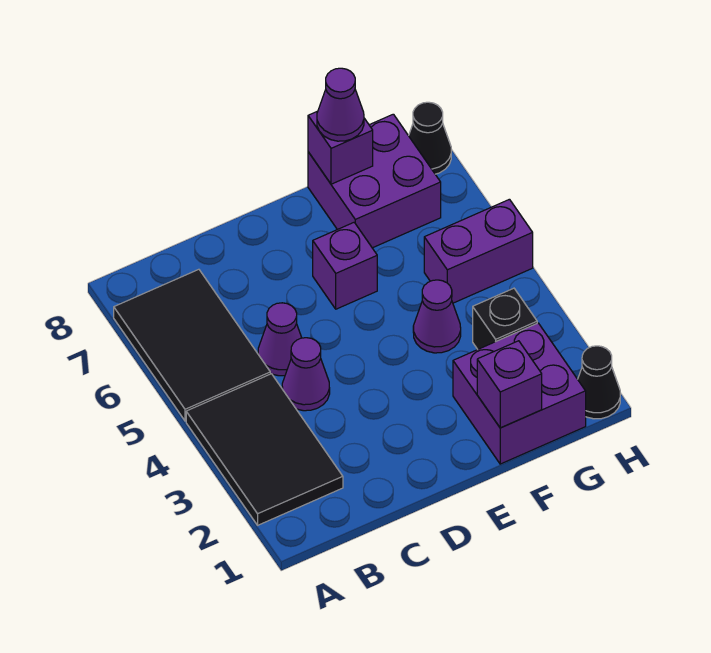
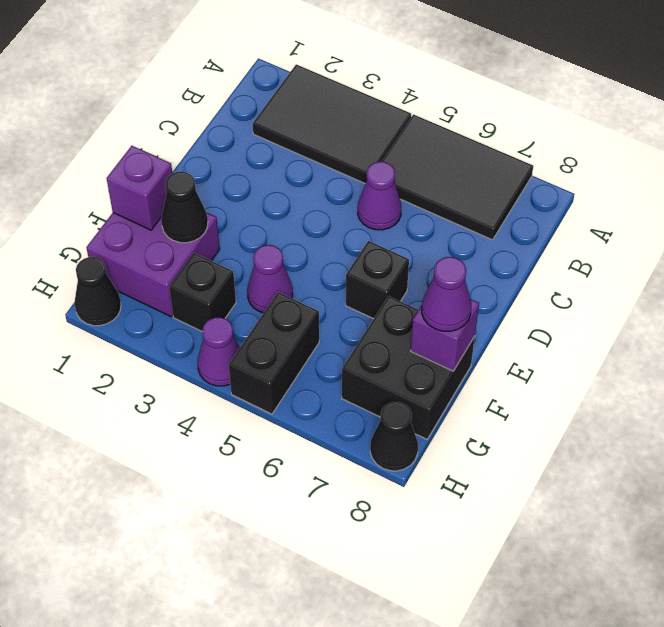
purple 1x1 cone [282,338,330,411] -> purple 1x1 cone moved to [198,317,239,386]
purple 1x1 brick [313,223,377,309] -> black 1x1 brick [346,241,409,319]
none -> black 1x1 cone [161,172,208,243]
purple 2x2 brick [308,114,441,248] -> black 2x2 brick [342,296,475,439]
purple 1x2 brick [424,199,533,303] -> black 1x2 brick [229,292,319,414]

